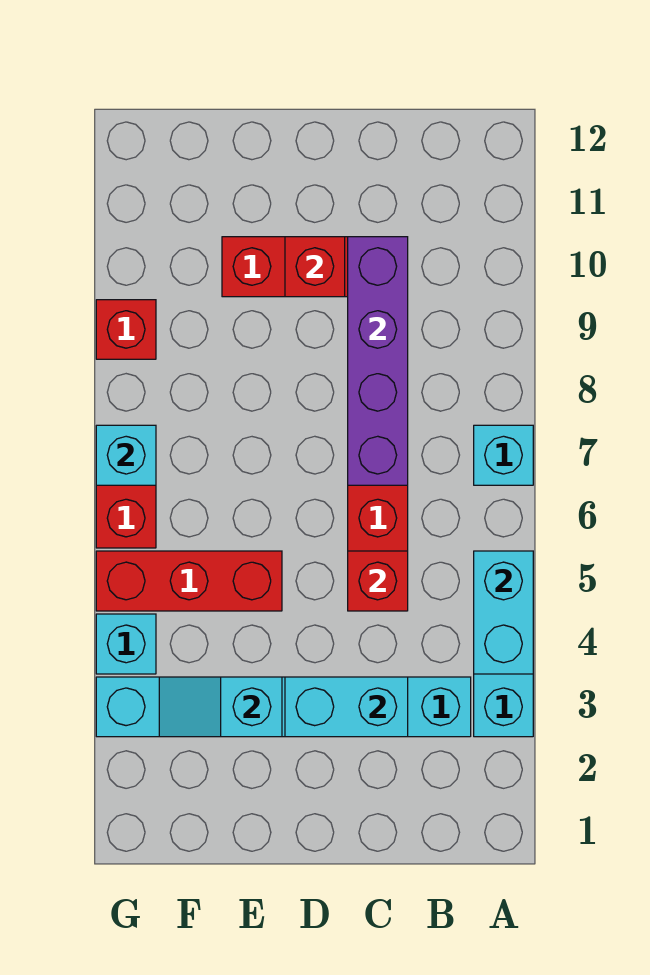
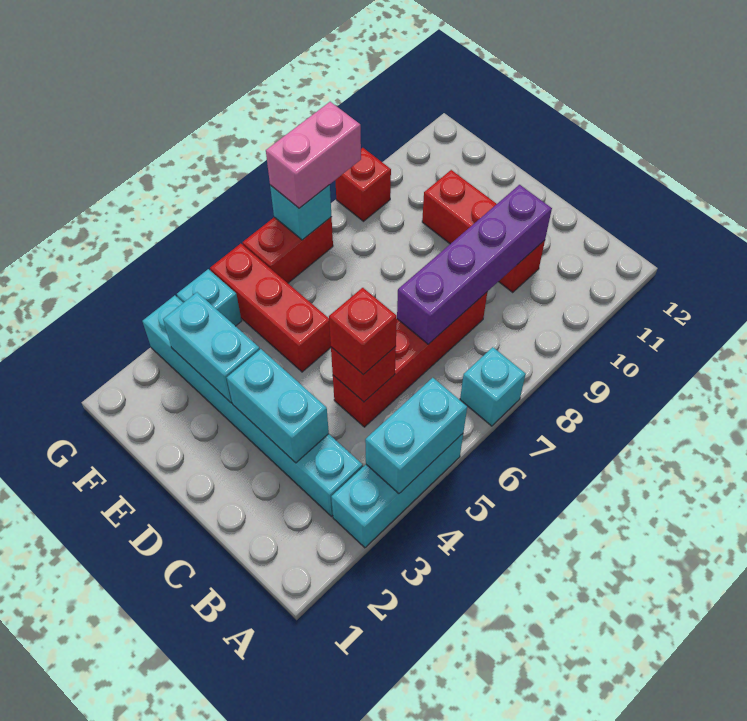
red 1x1 brick [285,237,345,297] -> red 1x1 brick moved to [329,288,397,375]
cyan 1x2 slope [159,677,282,737] -> cyan 1x2 brick [163,292,260,403]
none -> pink 1x2 brick [266,102,361,208]

